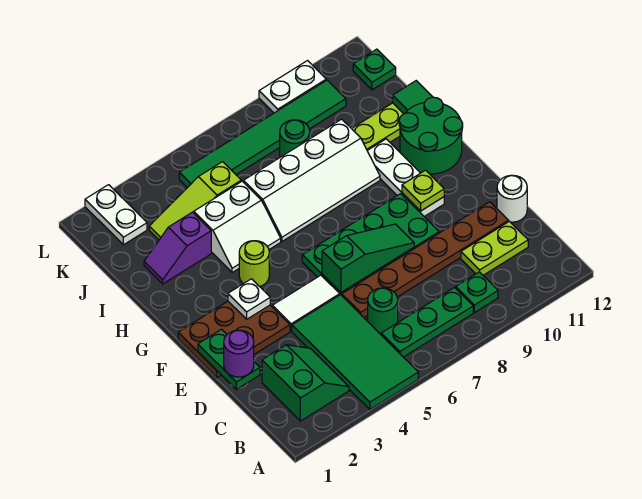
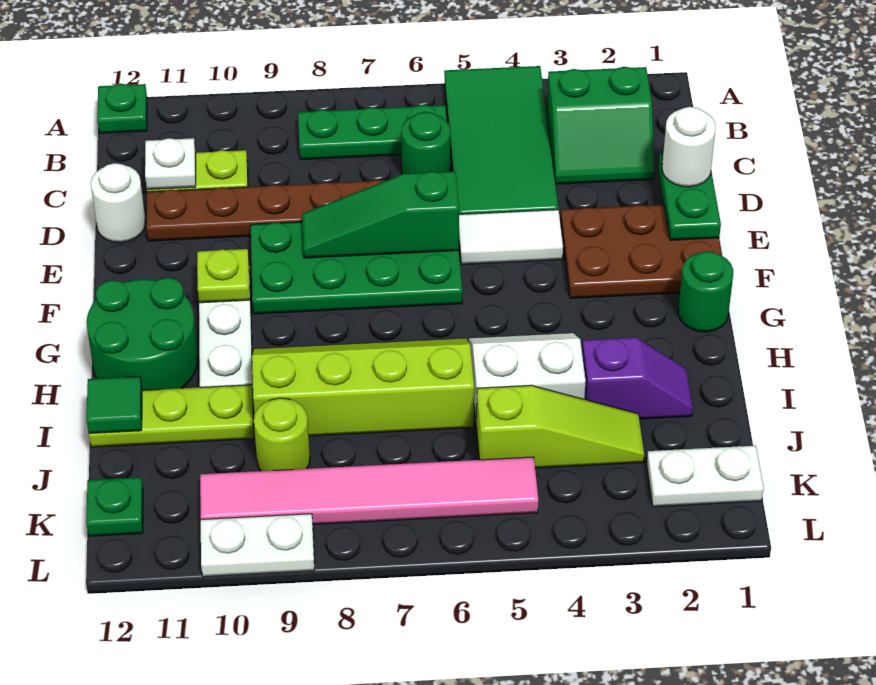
green 2x2 slope [262,345,349,421] -> green 2x2 slope turned to [547,67,655,184]
green 1x1 plate [456,272,498,313] -> green 1x1 plate moved to [97,84,147,133]
purple 1x1 round brick [224,330,254,377] -> white 1x1 round brick [662,107,716,187]
white 1x1 plate [228,279,270,319] -> white 1x1 plate moved to [145,138,196,189]
lime 1x1 round brick [239,241,269,287] -> lime 1x1 round brick moved to [254,398,310,471]
white 2x4 slope [243,119,380,241] -> lime 2x4 slope [252,338,474,436]
green 1x1 round brick [280,120,310,157] -> green 1x1 round brick moved to [678,251,733,332]
white 1x2 plate [85,185,147,245] -> white 1x2 plate turned to [647,446,764,507]
green 1x6 tile [179,80,346,188] -> pink 1x6 tile [200,457,538,525]

